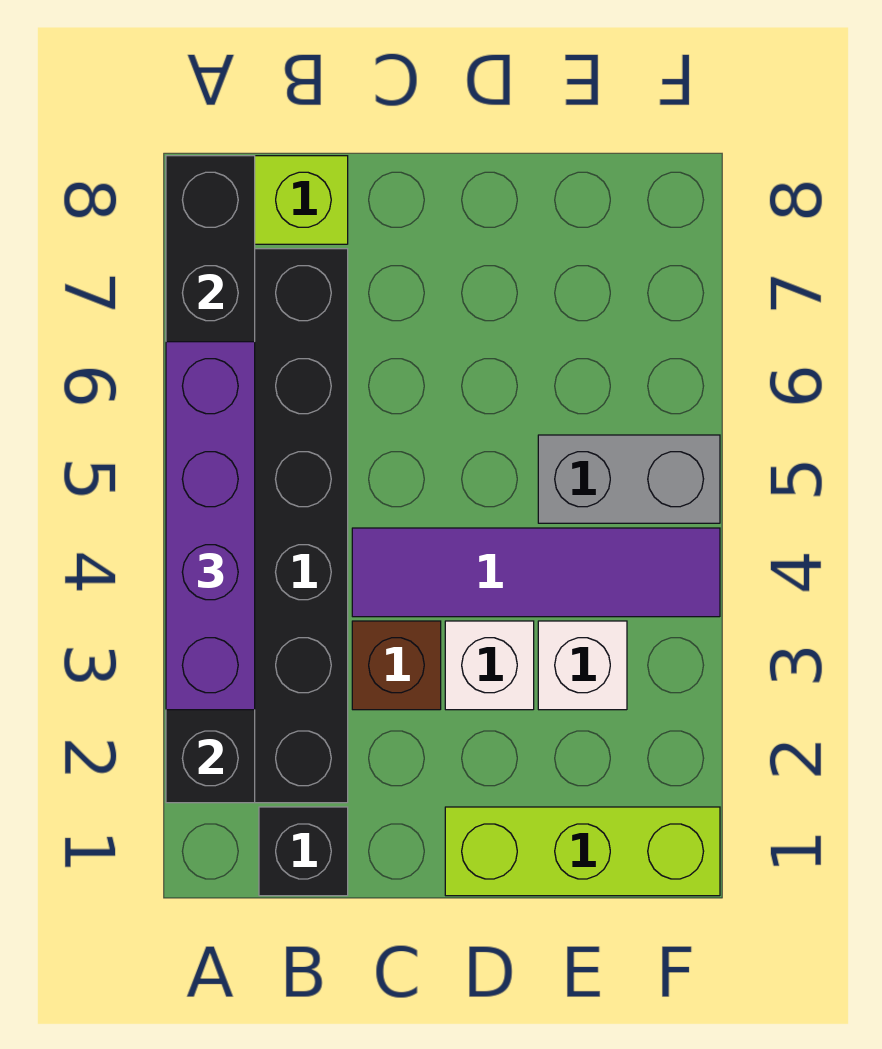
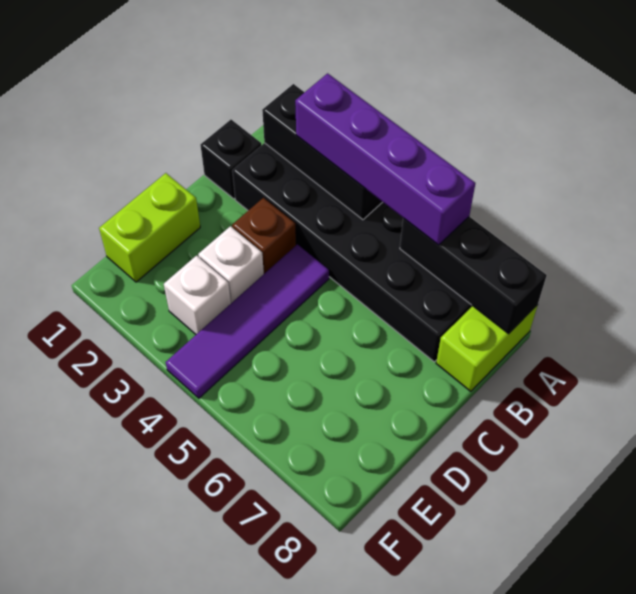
lime 1x3 brick [445,807,720,896] -> lime 1x2 brick [99,173,200,282]
grey 1x2 brick [538,435,720,523] -> none

